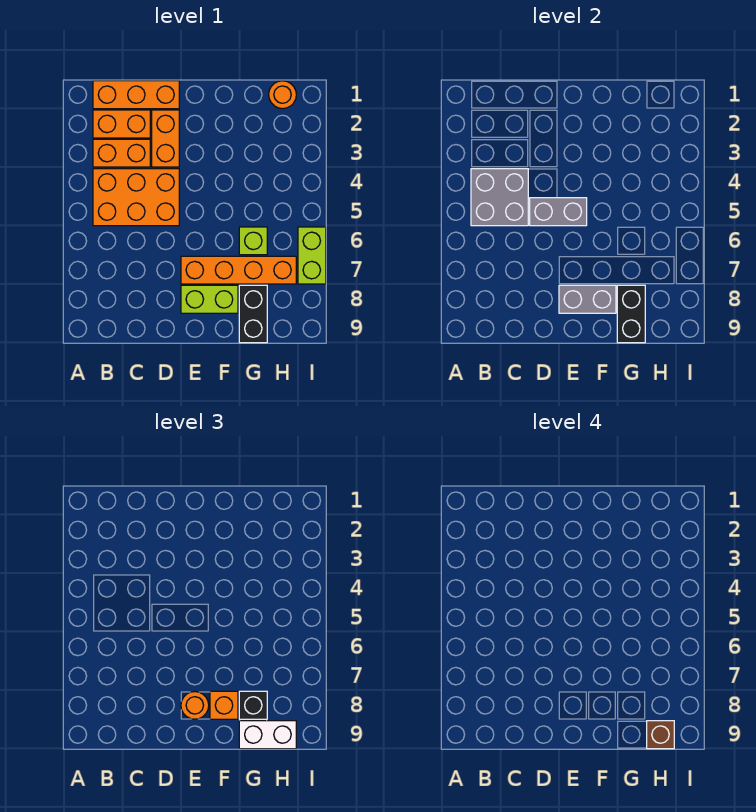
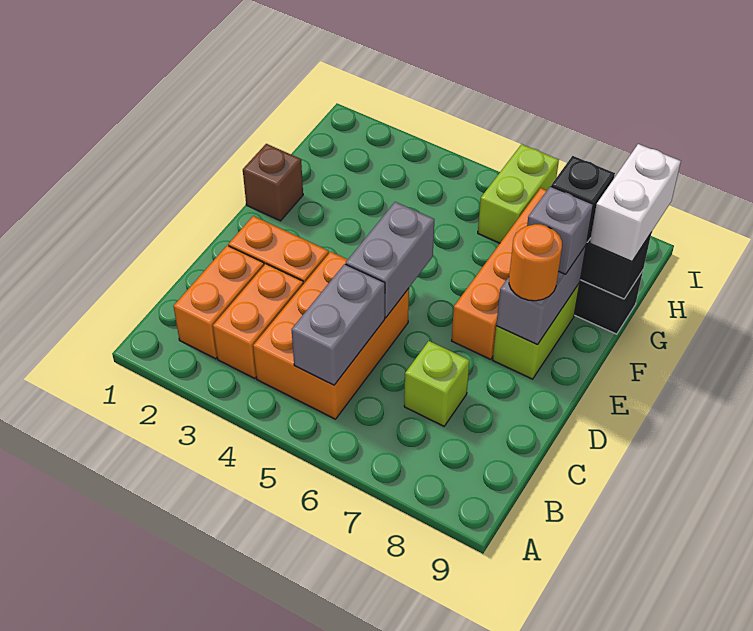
orange 1x3 brick [93,81,179,109] -> none
grey 2x2 brick [471,169,528,226] -> grey 1x2 brick [292,264,385,385]
orange 1x1 brick [210,691,238,719] -> grey 1x1 brick [527,186,593,274]
lime 1x1 brick [239,227,267,255] -> lime 1x1 brick moved to [404,341,470,426]
orange 1x1 round brick [269,81,296,109] -> none
brown 1x1 brick [647,721,674,749] -> brown 1x1 brick moved to [243,144,303,221]
lime 1x2 brick [298,227,326,284] -> lime 1x2 brick turned to [478,144,559,243]

